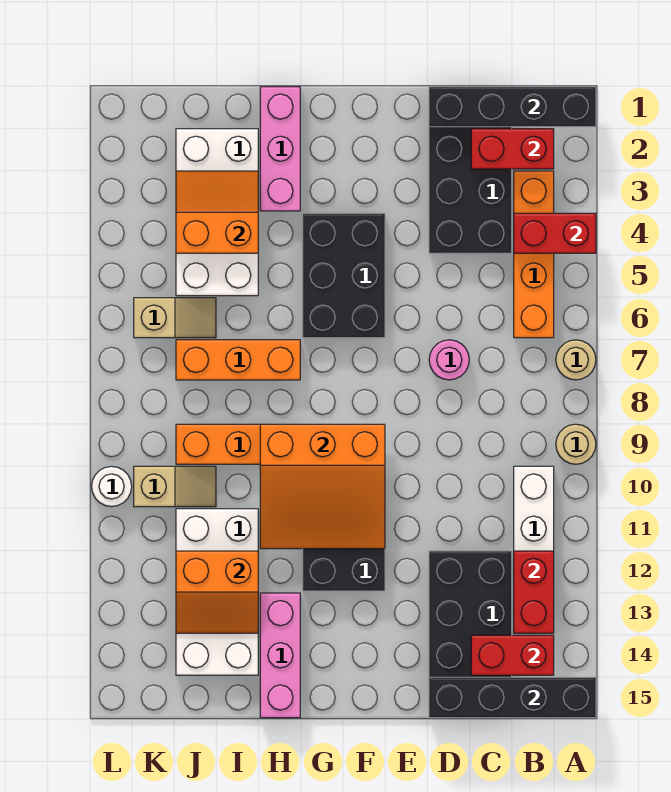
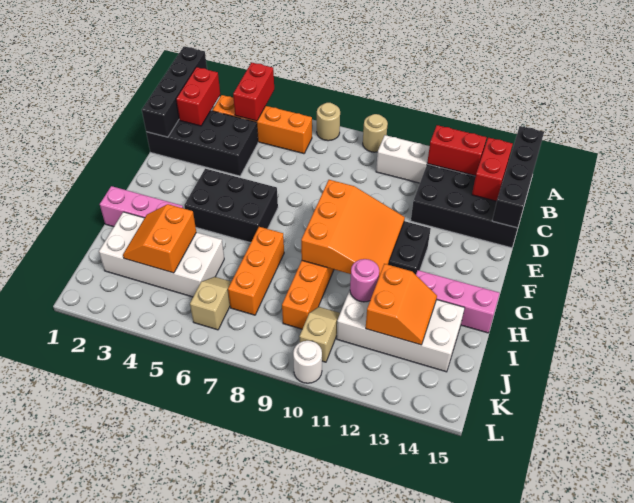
pink 1x1 round brick [429,340,469,380] -> pink 1x1 round brick moved to [350,259,379,302]

